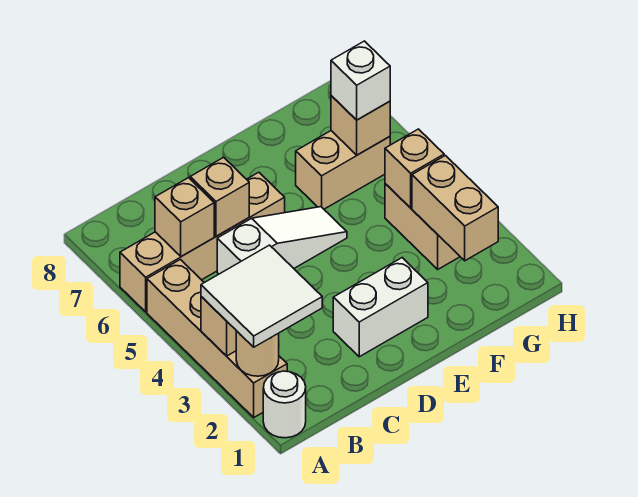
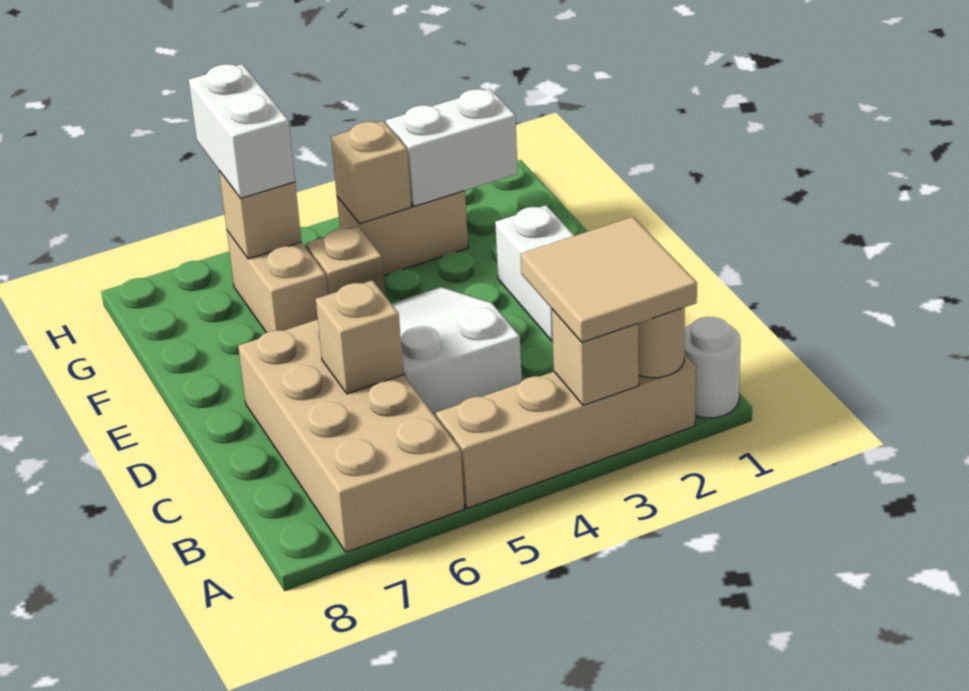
white 2x2 tile [201,245,322,347] -> tan 2x2 tile [521,217,697,342]
tan 1x4 brick [120,172,285,312] -> tan 2x4 brick [238,319,464,552]
tan 1x1 brick [155,178,214,257] -> tan 1x1 brick moved to [306,227,385,295]
white 1x3 slope [217,207,347,274] -> white 2x3 slope [391,287,522,417]
tan 1x2 brick [412,156,498,261] -> white 1x2 brick [386,89,518,206]
white 1x1 brick [331,41,390,120] -> white 1x2 brick [189,64,295,198]

